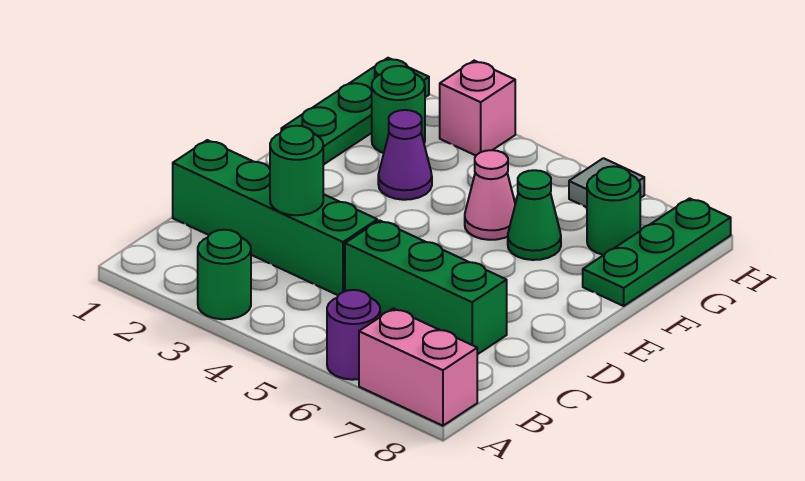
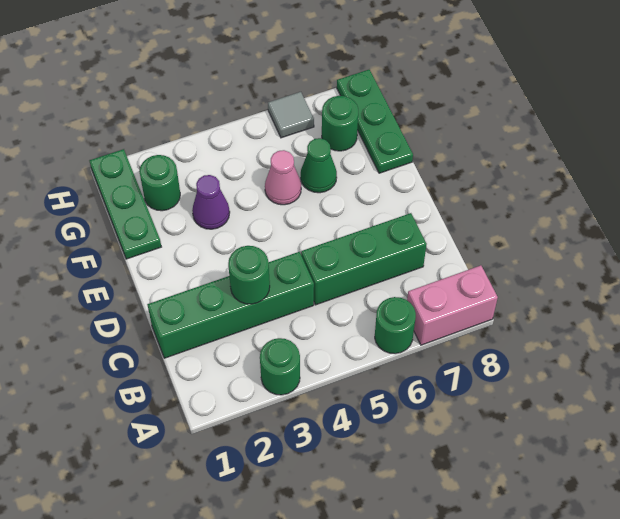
purple 1x1 round brick [327,290,380,380] -> green 1x1 round brick [375,297,416,354]
pink 1x1 brick [440,61,515,155] -> none

